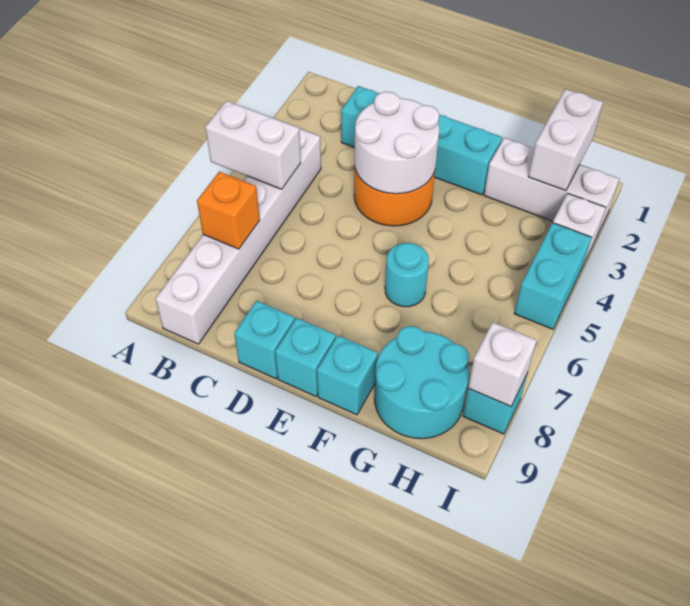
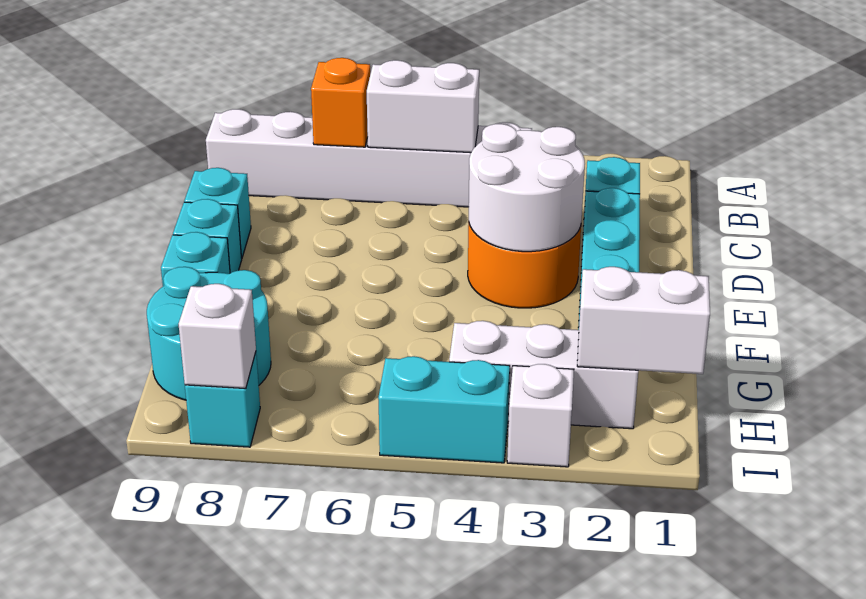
white 1x2 brick [205,101,301,189] -> white 1x2 brick turned to [367,60,479,153]
cyan 1x1 round brick [385,243,429,307] -> none
white 1x3 brick [484,138,619,235] -> white 1x3 brick turned to [449,321,638,429]

